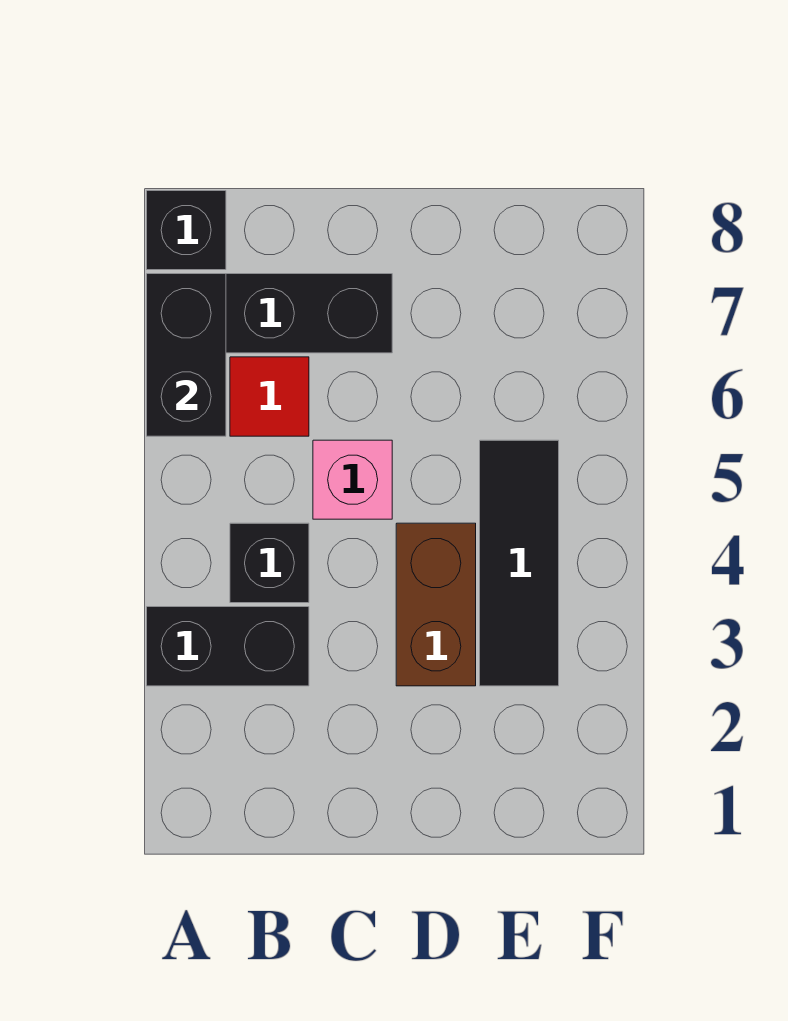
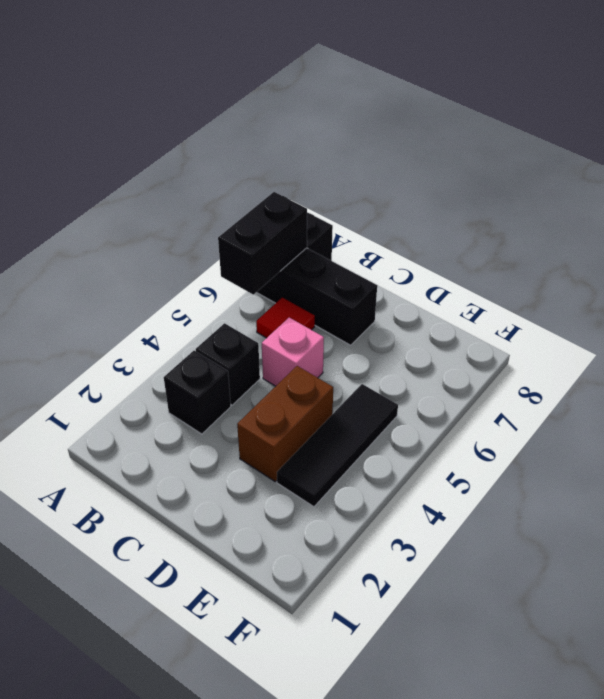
black 1x2 brick [147,607,309,686] -> black 1x1 brick [164,351,231,434]

